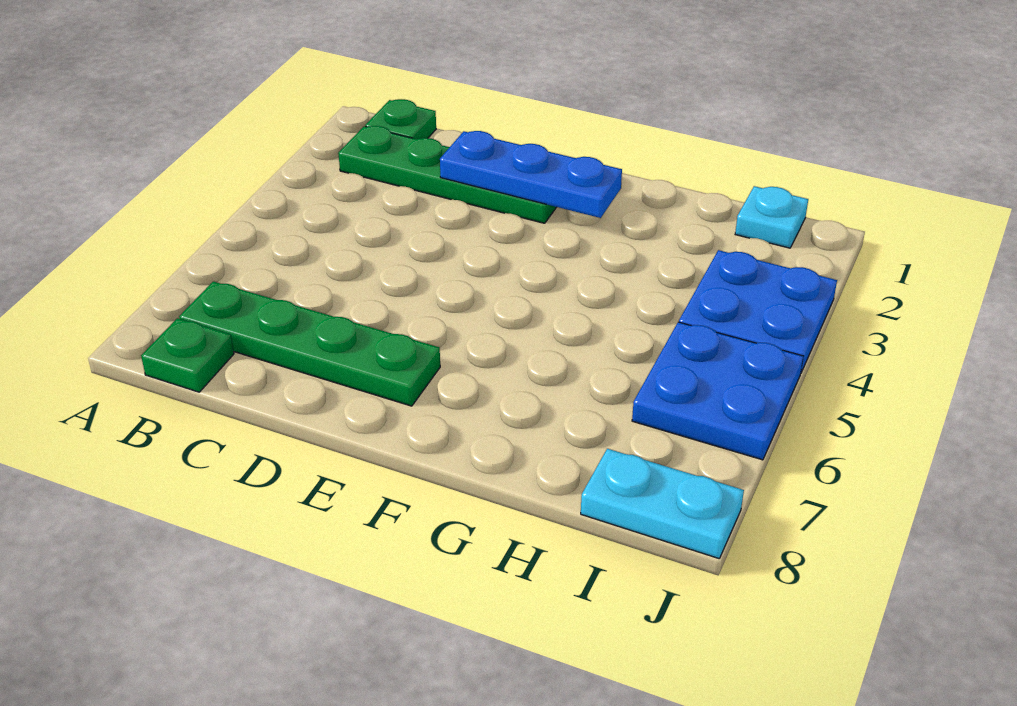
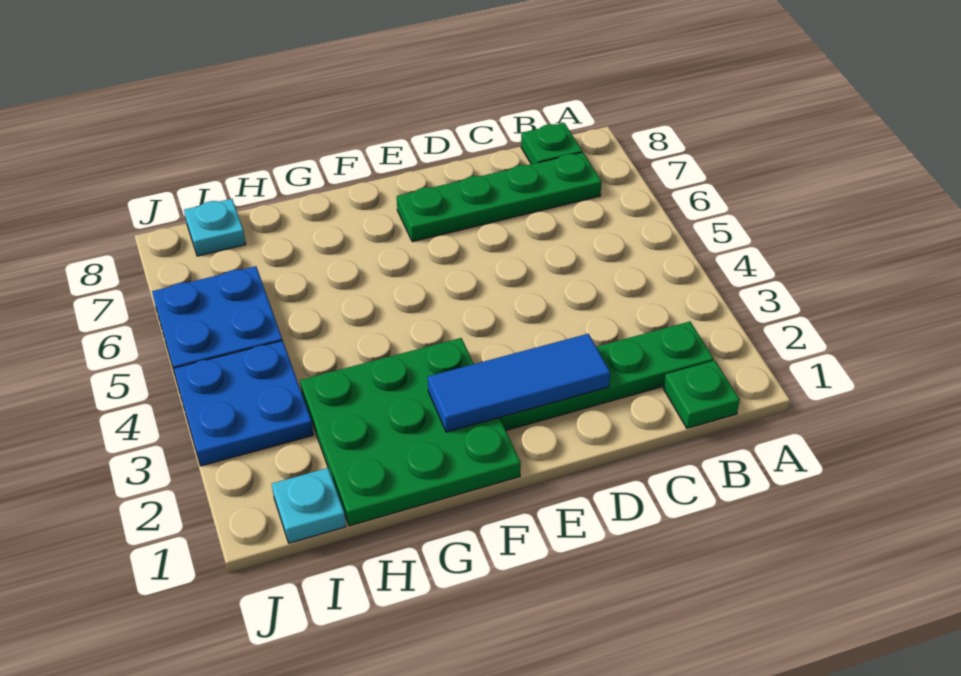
blue 1x3 plate [440,131,622,218] -> blue 1x3 tile [428,334,610,432]
none -> green 3x3 plate [300,338,521,526]
cyan 1x2 plate [581,449,744,558] -> cyan 1x1 plate [184,199,246,256]

